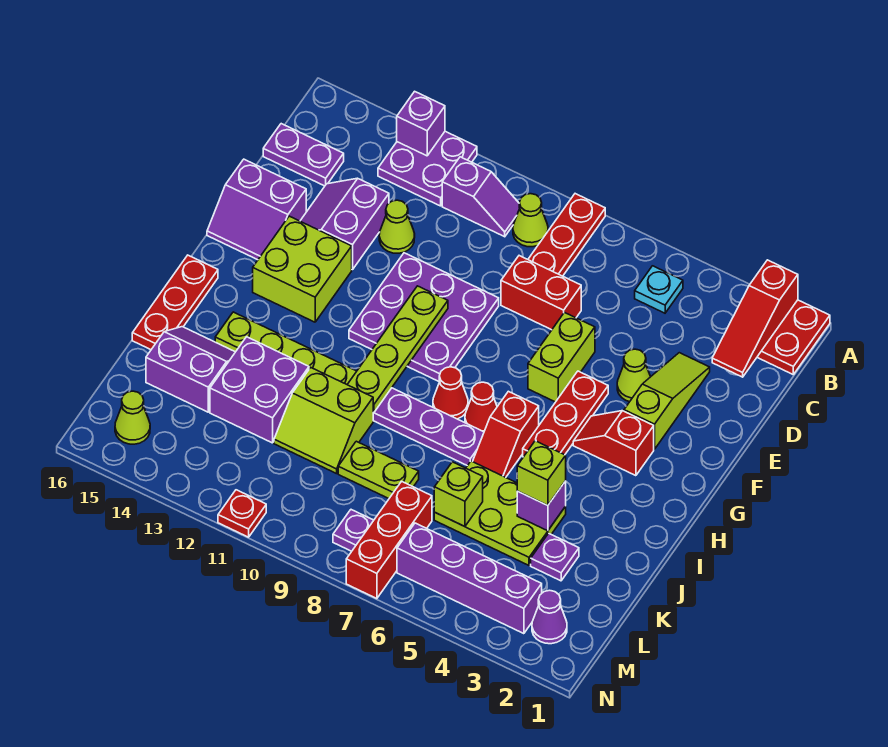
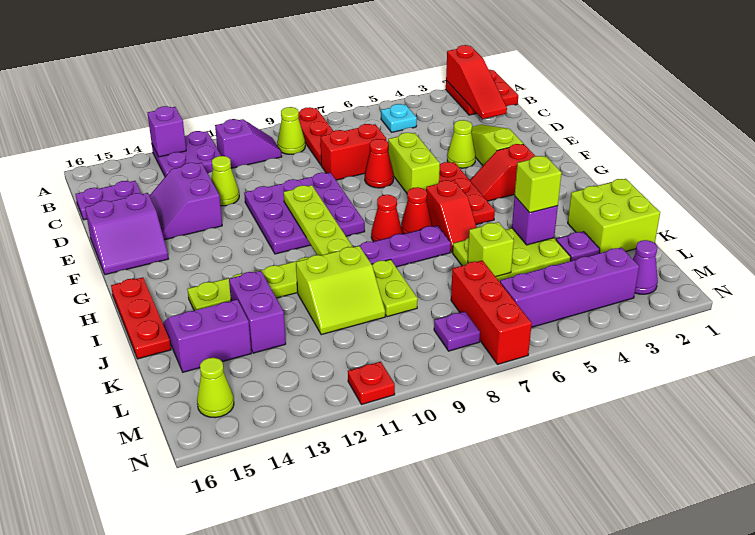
none -> red 1x1 cone [365,139,394,188]
lime 2x2 brick [253,216,352,322] -> lime 2x2 brick moved to [568,179,660,253]
purple 2x2 brick [210,337,309,443] -> purple 1x2 brick [229,271,286,353]
lime 1x2 plate [338,441,419,499] -> lime 1x2 plate turned to [372,259,418,317]

